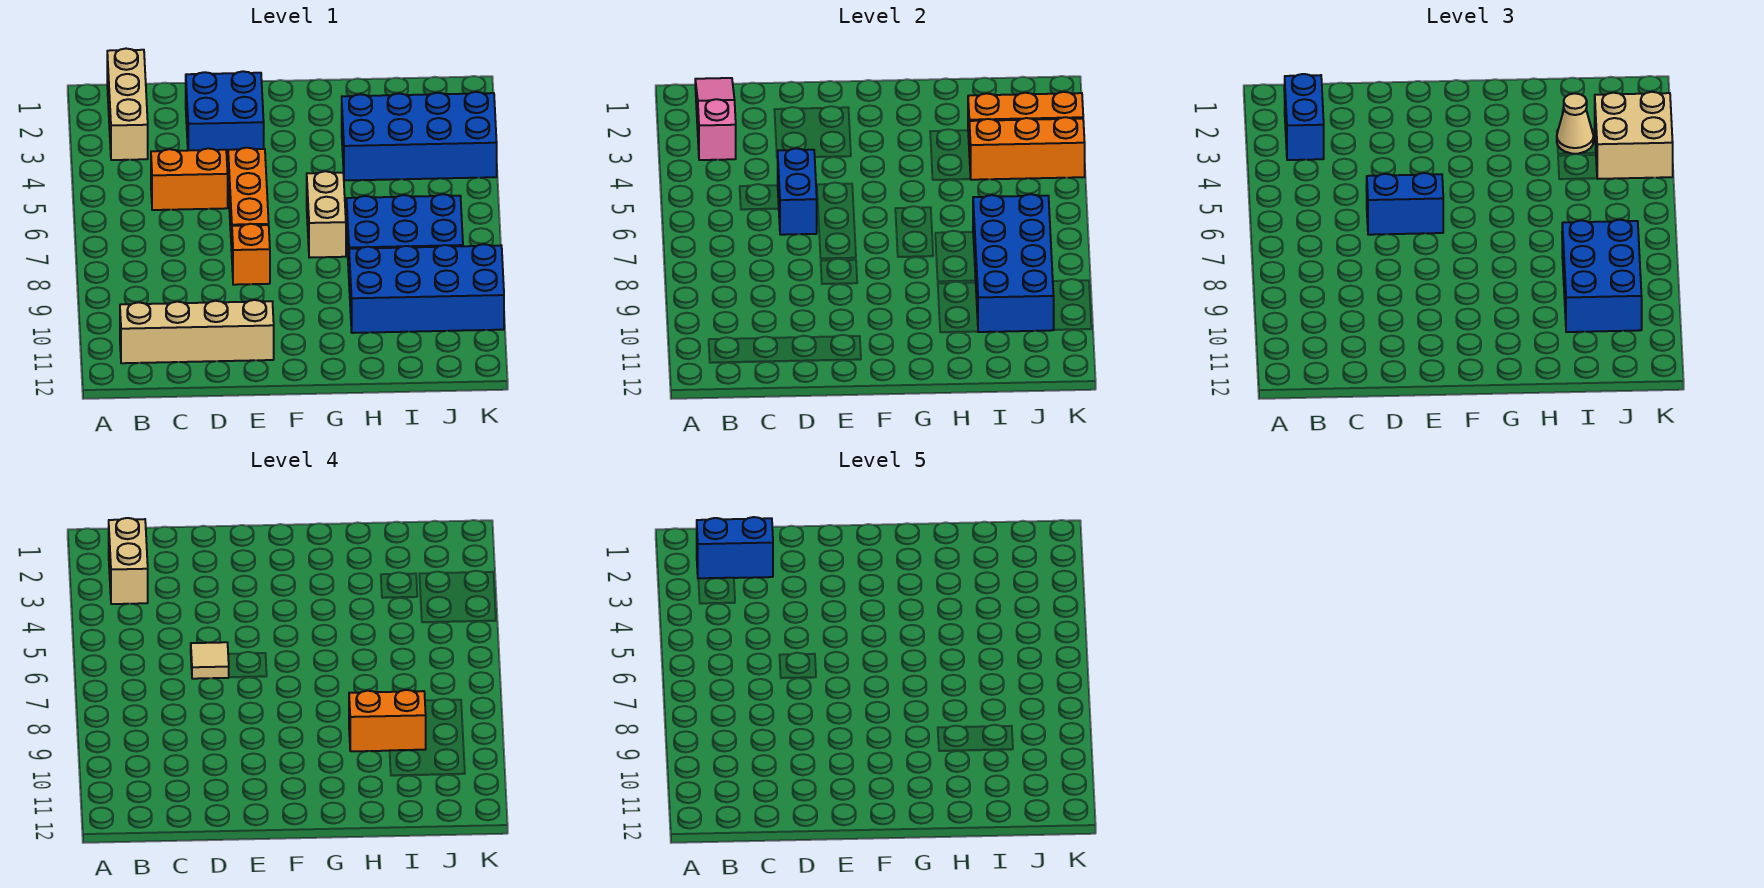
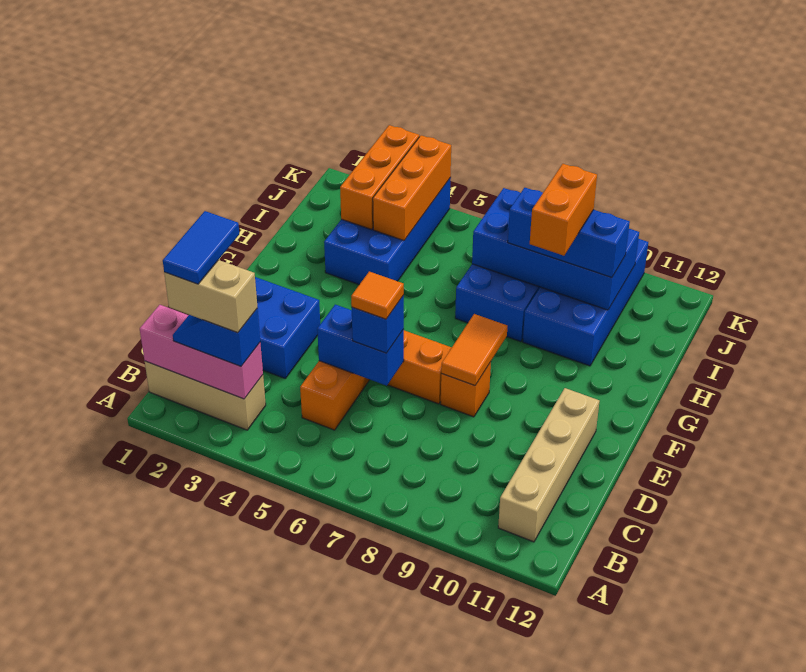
pink 1x3 slope [695,78,736,160] -> pink 1x3 brick [140,305,263,399]
blue 1x2 brick [1284,74,1324,160] -> blue 1x2 slope [173,308,260,366]
blue 1x2 brick [697,517,773,578] -> blue 1x2 tile [163,211,239,284]
blue 1x2 brick [1367,173,1443,235] -> blue 1x1 brick [352,295,404,353]
tan 1x1 tile [191,642,229,679] -> orange 1x1 tile [351,272,404,319]
none -> orange 1x2 tile [441,314,507,386]
tan 1x2 brick [307,171,346,258] -> none
tan 1x1 cone [1557,93,1593,154] -> none
blue 2x3 brick [1562,220,1642,332] -> blue 1x3 brick [508,188,630,278]
tan 2x2 brick [1595,92,1673,179] -> none

